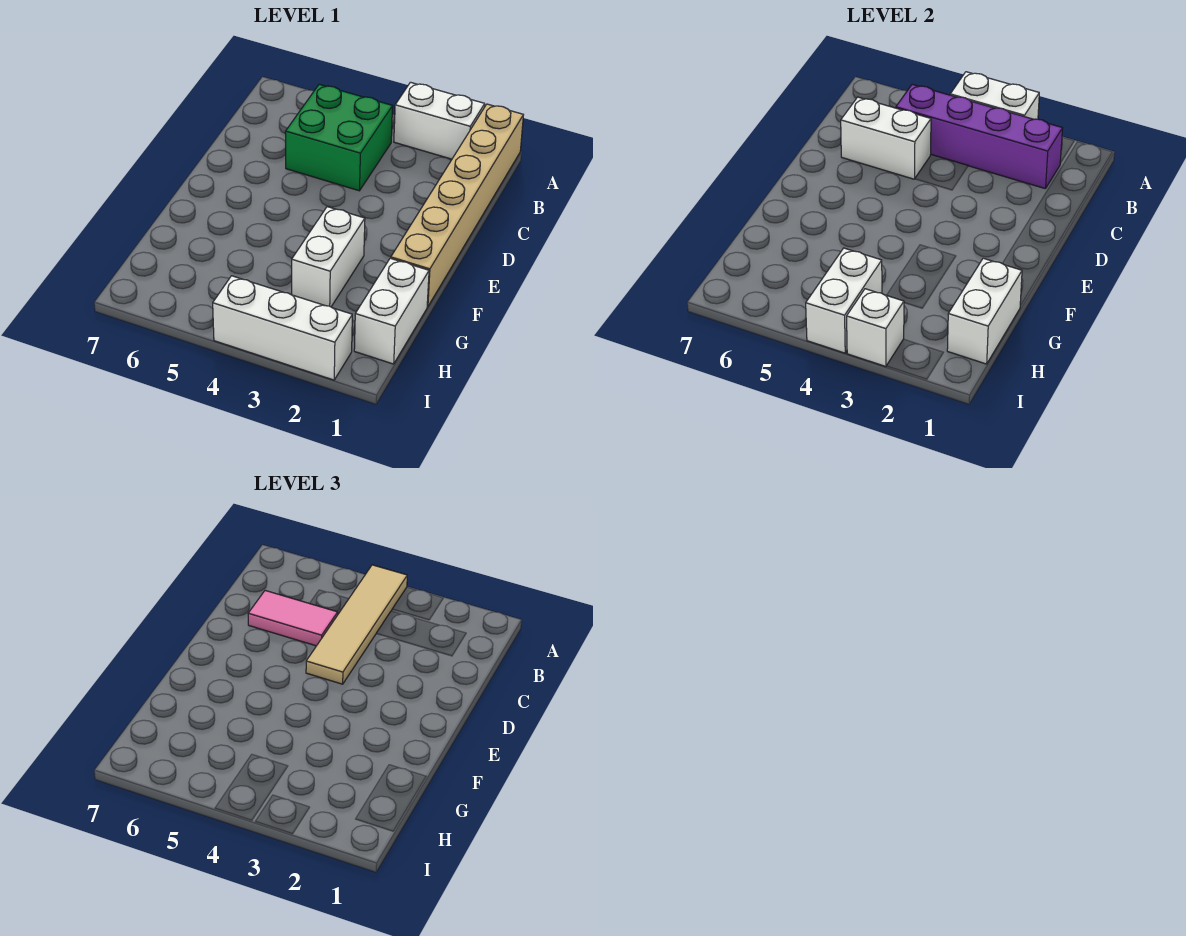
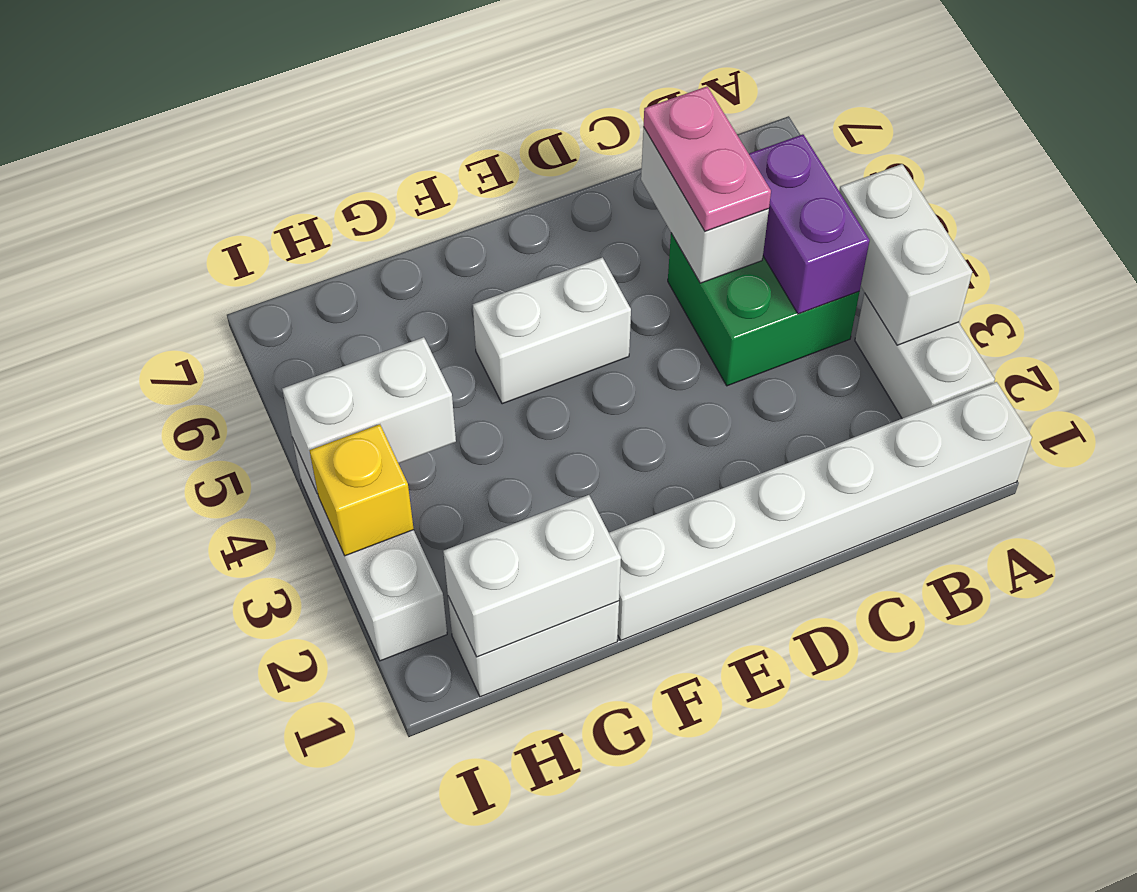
tan 1x6 brick [391,104,523,307] -> white 1x6 brick [609,382,1032,640]
tan 1x4 tile [306,565,407,684] -> none
purple 1x4 brick [896,84,1063,189] -> purple 1x2 brick [749,134,870,314]
pink 1x2 tile [248,591,338,646] -> pink 1x2 plate [644,86,771,231]
white 1x2 brick [292,207,365,307] -> white 1x2 brick moved to [473,257,631,404]
white 1x1 brick [847,289,904,367] -> yellow 1x1 brick [309,424,414,556]

